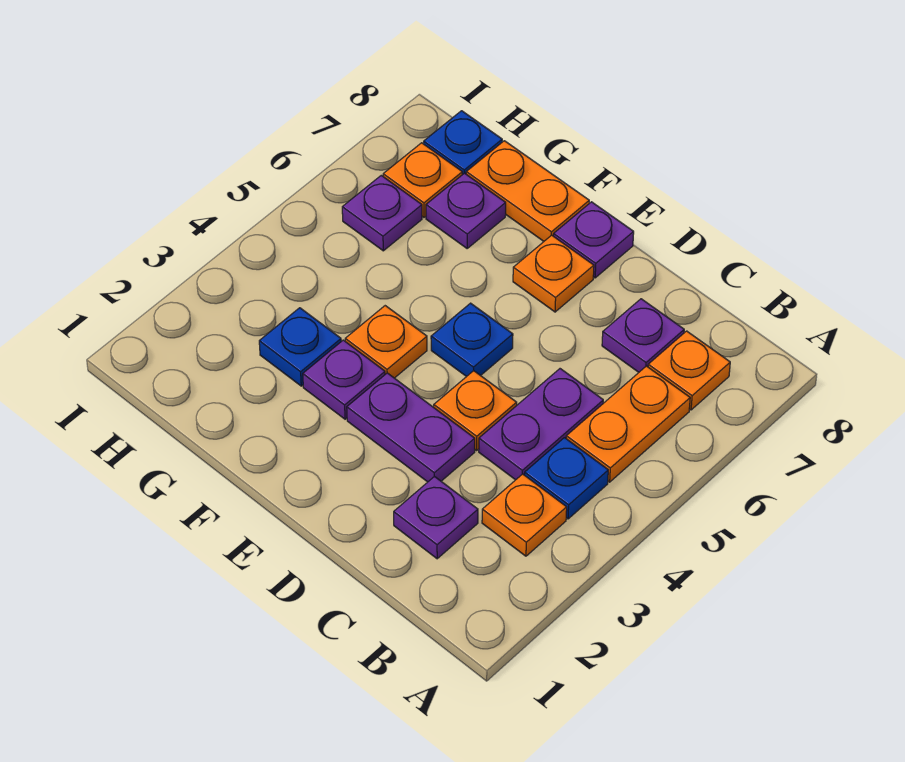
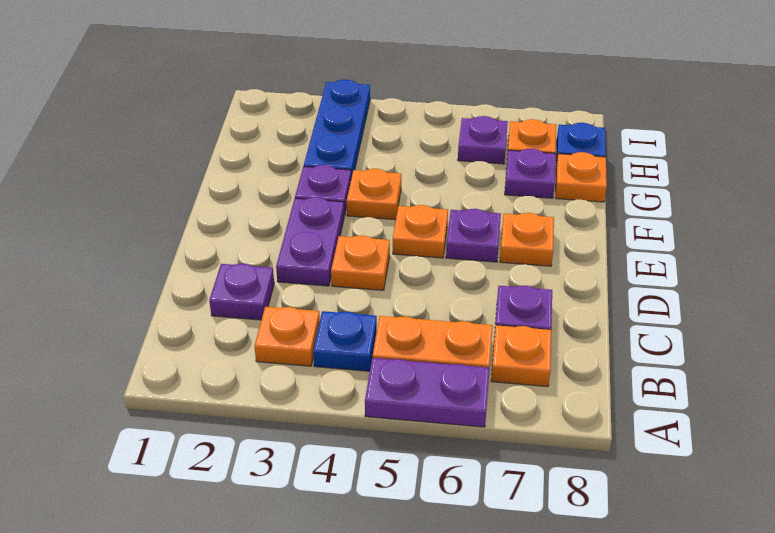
purple 1x2 plate [479,369,603,480] -> purple 1x2 plate moved to [365,358,490,427]
blue 1x1 plate [431,303,513,377] -> orange 1x1 plate [393,205,448,258]
purple 1x1 plate [554,202,634,278] -> purple 1x1 plate moved to [446,209,501,262]
orange 1x2 plate [466,141,589,241] -> orange 1x1 plate [556,152,607,202]
blue 1x1 plate [259,308,341,386] -> blue 1x3 plate [304,80,370,178]

